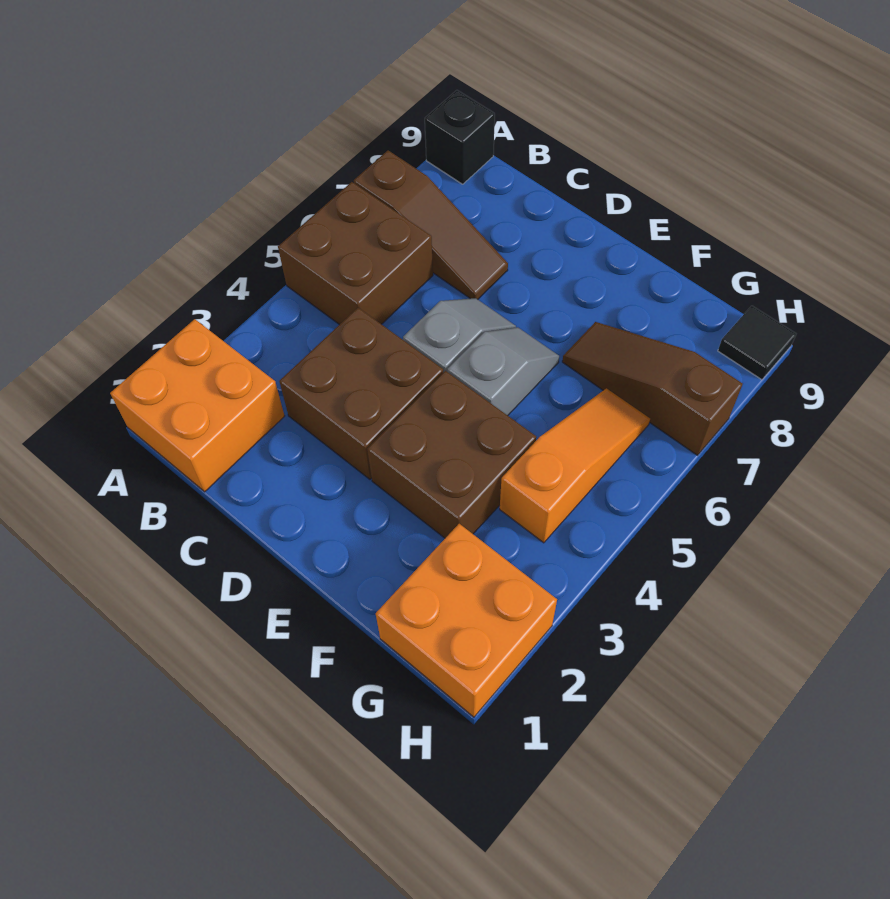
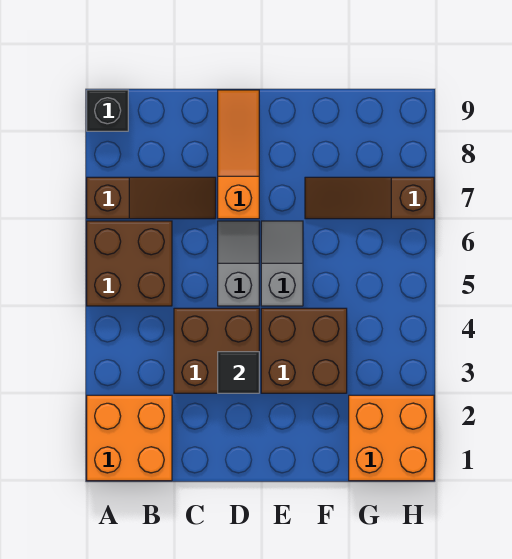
orange 1x3 slope [500,388,650,543] -> orange 1x3 slope moved to [218,90,259,219]
black 1x1 tile [718,306,796,380] -> black 1x1 tile moved to [218,352,259,393]

